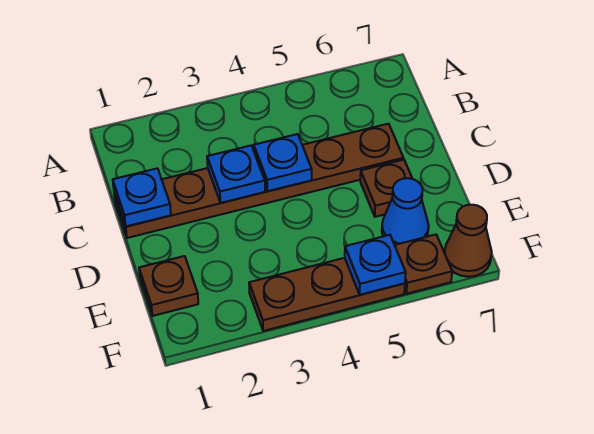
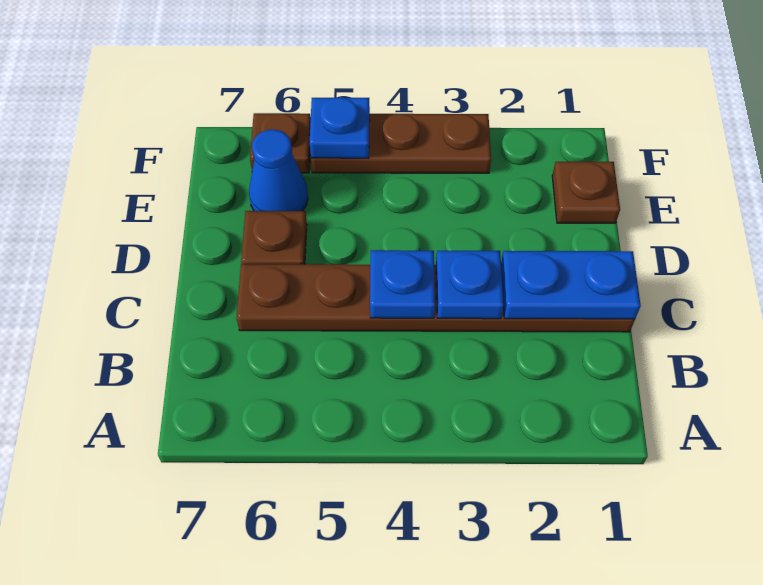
blue 1x1 plate [113,168,171,226] -> blue 1x2 plate [501,251,641,319]
brown 1x1 cone [445,205,492,277] -> none

